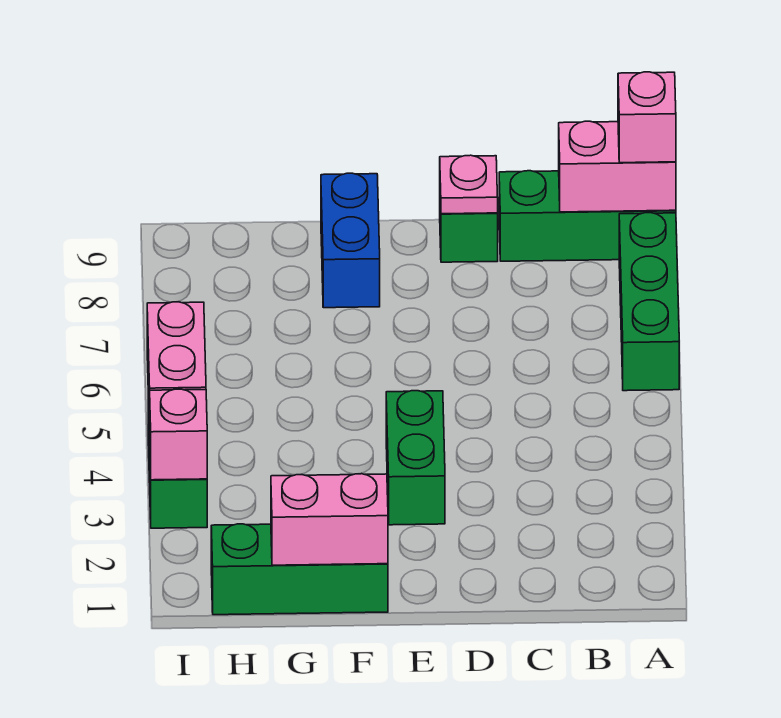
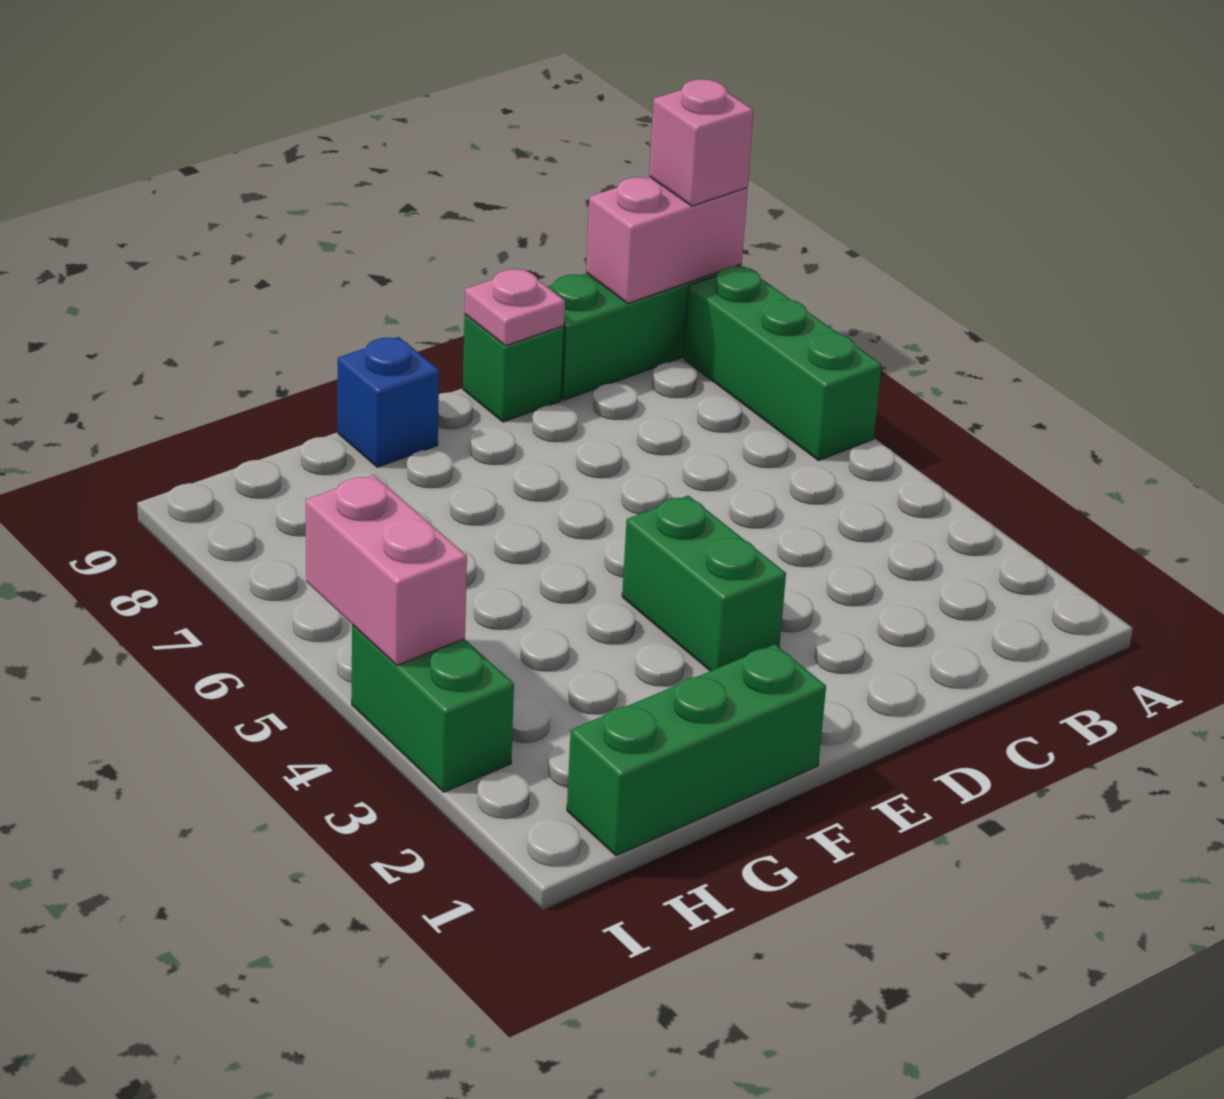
pink 1x2 brick [271,474,388,565] -> none
blue 1x2 brick [321,173,380,308] -> blue 1x1 brick [338,337,439,467]
pink 1x1 brick [150,389,207,480] -> none

